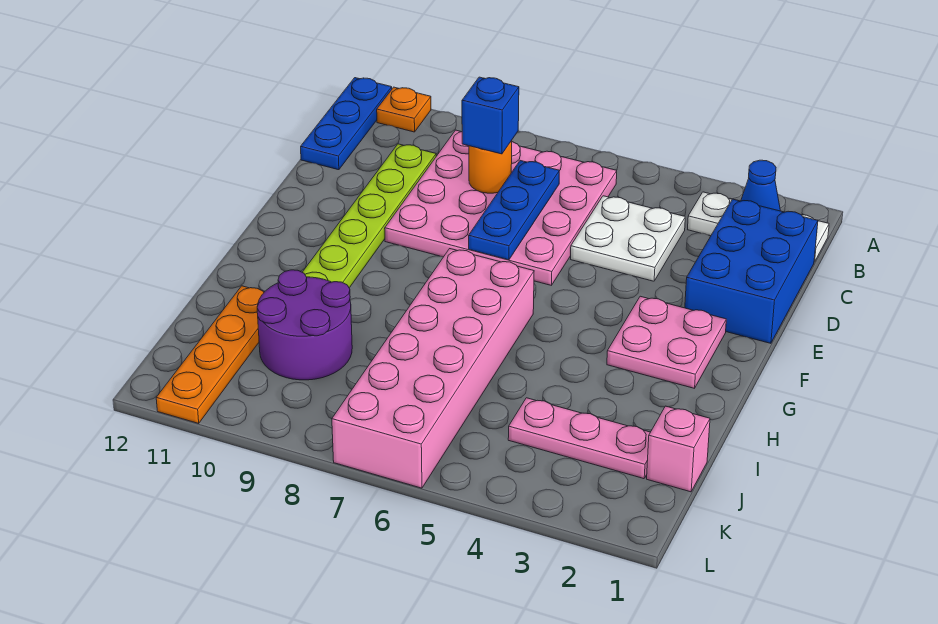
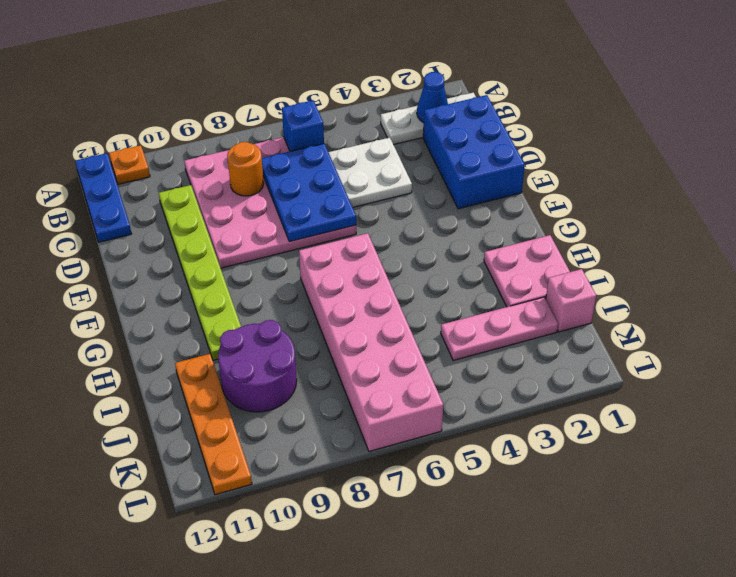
blue 1x3 plate [469,161,559,260] -> blue 2x3 plate [262,144,356,241]
blue 1x1 brick [462,77,519,154] -> blue 1x1 brick moved to [282,100,324,151]
pink 2x2 plate [607,296,726,388] -> pink 2x2 plate moved to [484,235,570,307]

